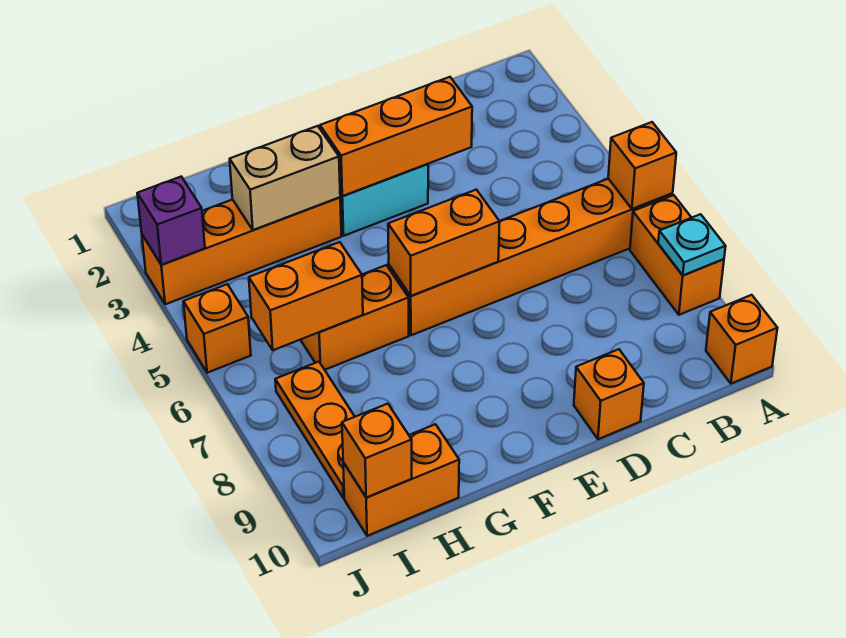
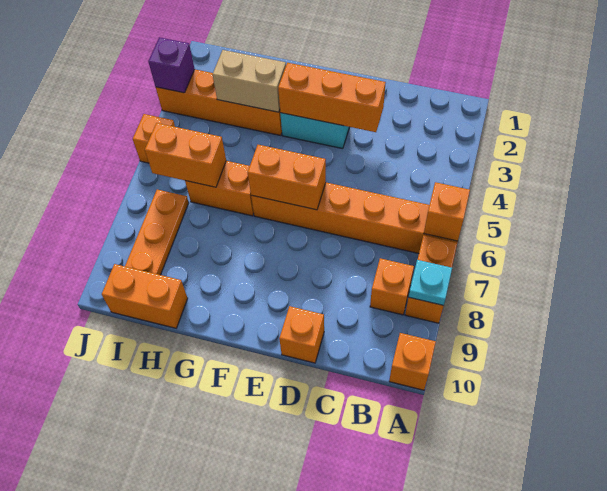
orange 1x1 brick [342,404,412,498] -> orange 1x1 brick moved to [370,258,414,315]

